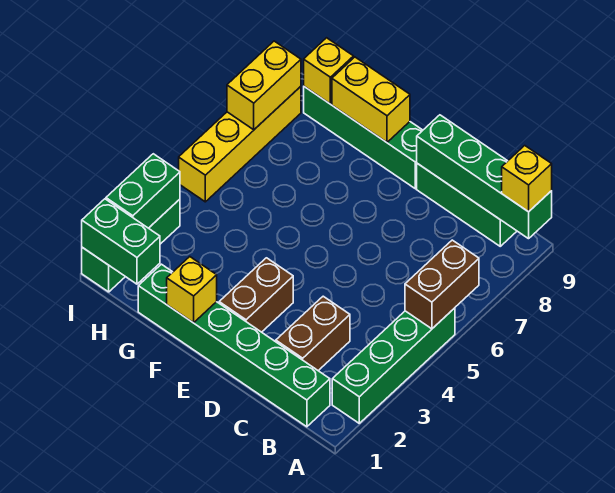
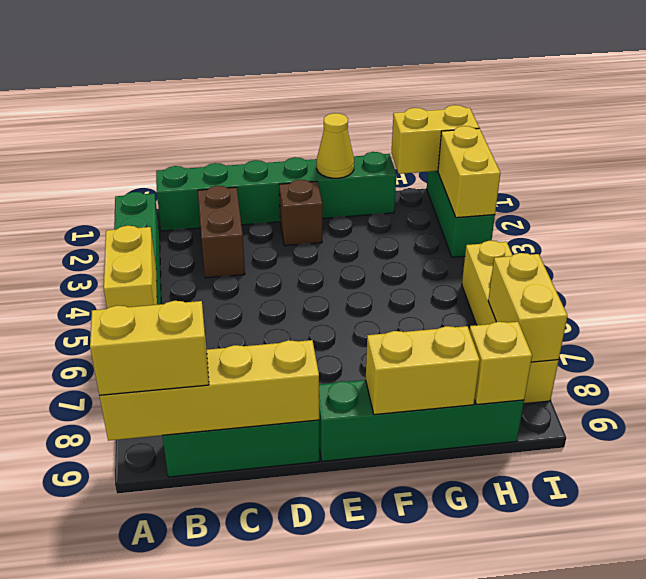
brown 1x2 brick [405,240,479,329] -> yellow 1x2 brick [104,226,157,308]
green 1x4 brick [417,115,552,239] -> yellow 1x4 brick [100,340,319,441]
yellow 1x1 brick [502,146,552,212] -> yellow 1x2 brick [90,301,209,395]
brown 1x2 brick [219,258,293,332] -> brown 1x1 brick [279,180,323,246]
yellow 1x1 brick [167,257,217,323] -> yellow 1x1 cone [317,113,354,178]
green 1x2 brick [82,199,160,284] -> yellow 1x2 brick [392,105,479,174]
green 1x2 brick [106,154,180,228] -> yellow 1x2 brick [438,126,500,218]

